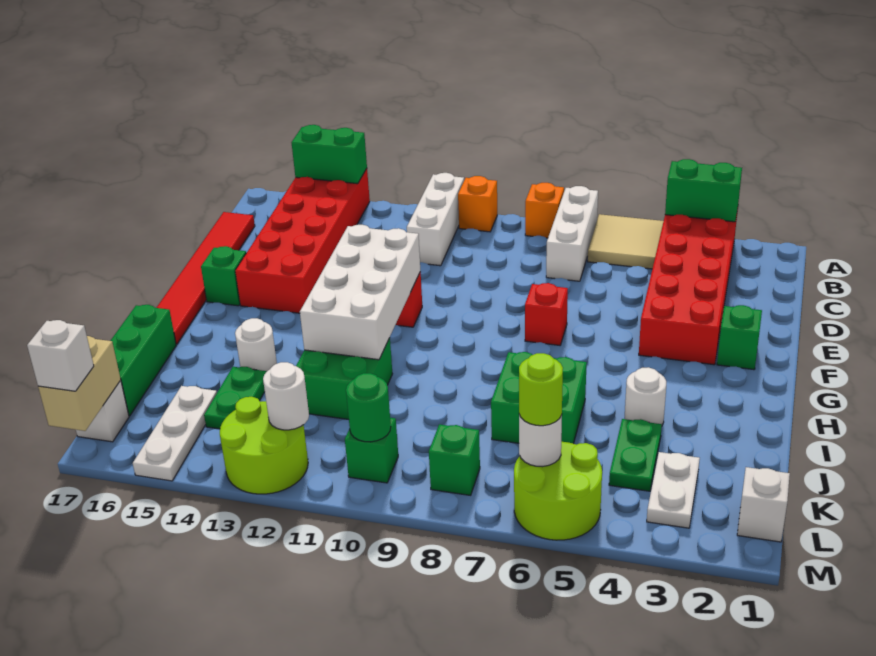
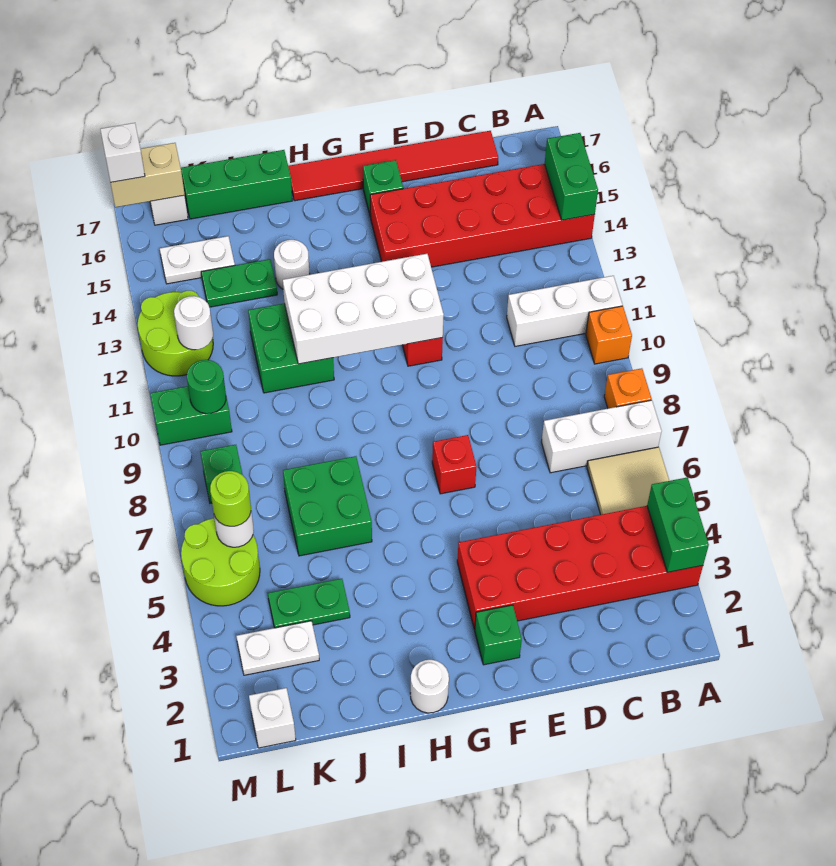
white 1x1 round brick [625,367,666,425] -> white 1x1 round brick moved to [410,660,449,713]
white 1x3 plate [133,386,217,481] -> white 1x2 plate [160,236,235,284]
green 1x1 brick [345,418,398,483] -> green 1x2 brick [150,386,232,445]

